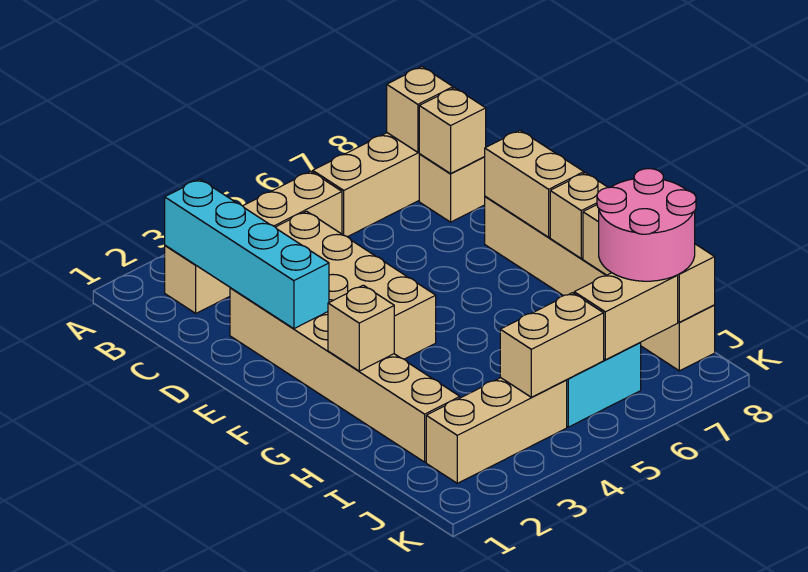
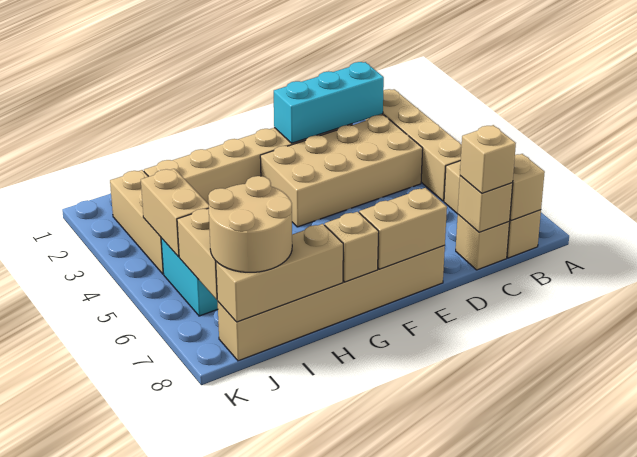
cyan 1x4 brick [165,179,329,329] -> cyan 1x3 brick [274,62,384,143]
tan 1x1 brick [328,285,394,371] -> tan 1x1 brick moved to [460,125,516,193]
pink 2x2 round brick [597,169,696,281] -> tan 2x2 round brick [208,176,292,272]

